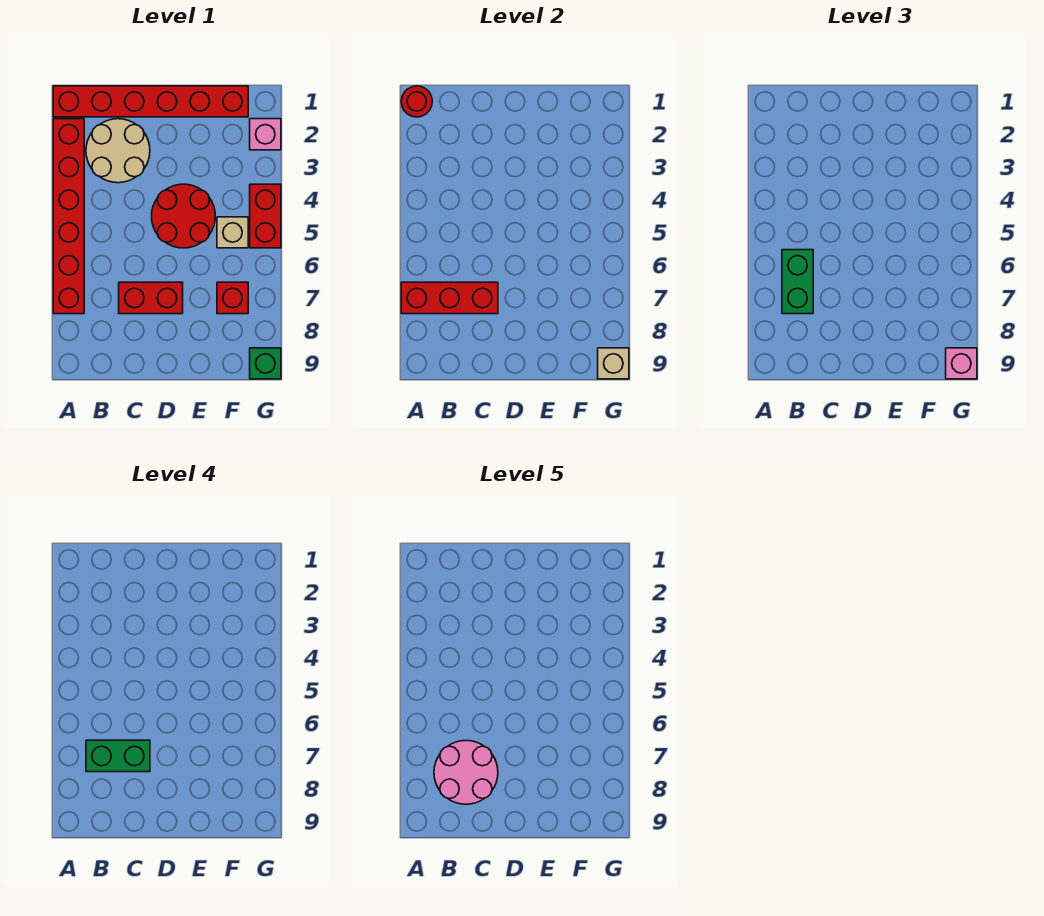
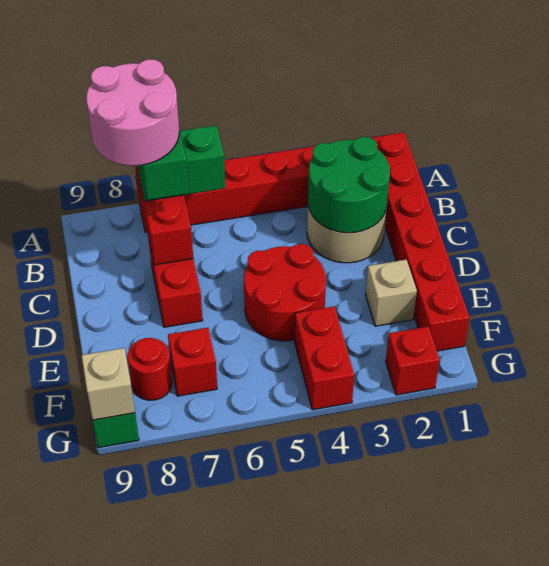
red 1x1 round brick [401,86,432,117] -> red 1x1 round brick moved to [128,338,172,400]
none -> green 2x2 round brick [308,137,390,233]
tan 1x1 brick [217,217,248,248] -> tan 1x1 brick moved to [366,260,417,326]
pink 1x1 brick [250,119,281,150] -> red 1x1 brick [386,326,440,395]
red 1x2 brick [250,184,281,248] -> red 1x2 brick turned to [294,306,354,410]
pink 1x1 brick [946,348,977,379] -> none

